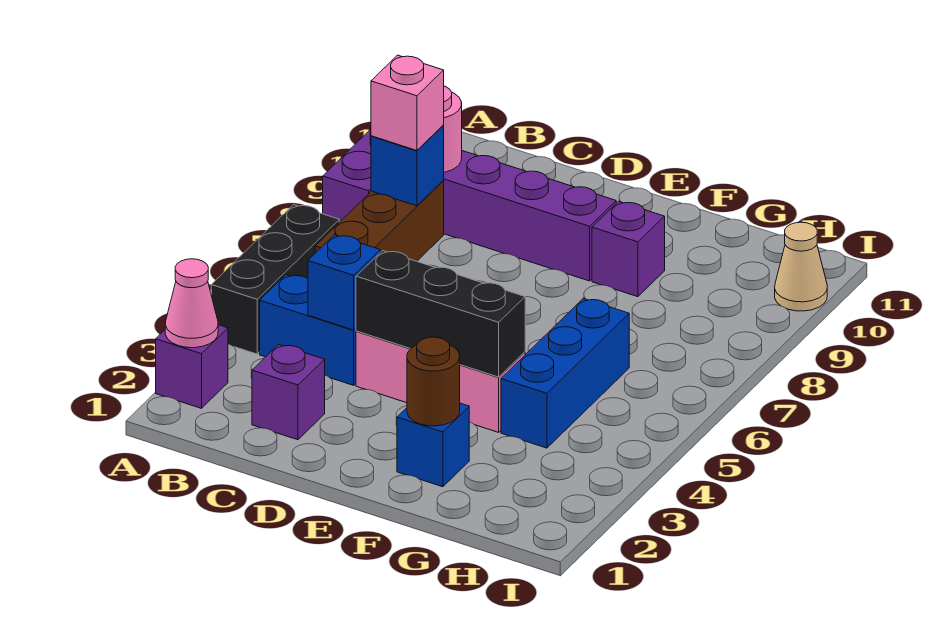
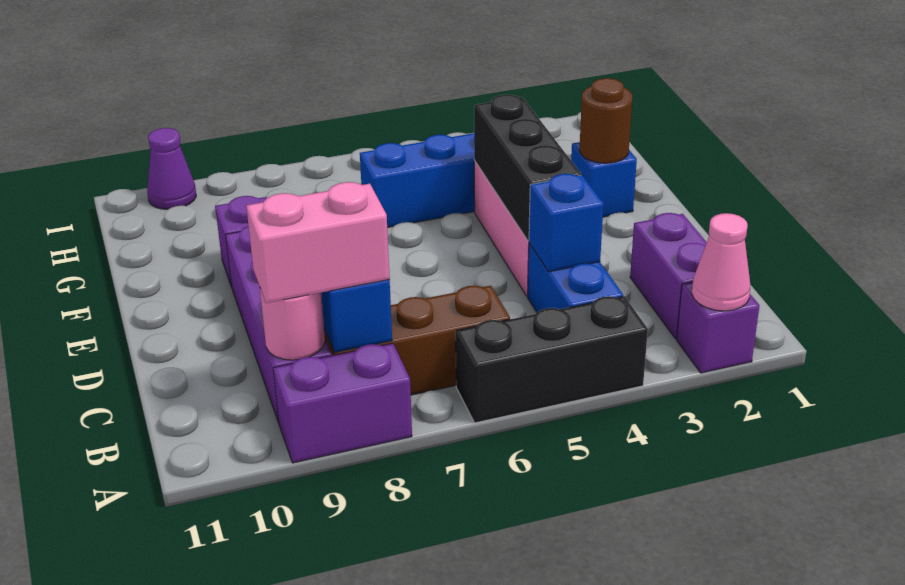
pink 1x1 brick [371,55,444,151] -> pink 1x2 brick [246,182,390,303]
purple 1x1 brick [252,344,325,440] -> purple 1x2 brick [630,213,707,339]
tan 1x1 cone [775,222,827,311] -> purple 1x1 cone [147,128,196,209]

